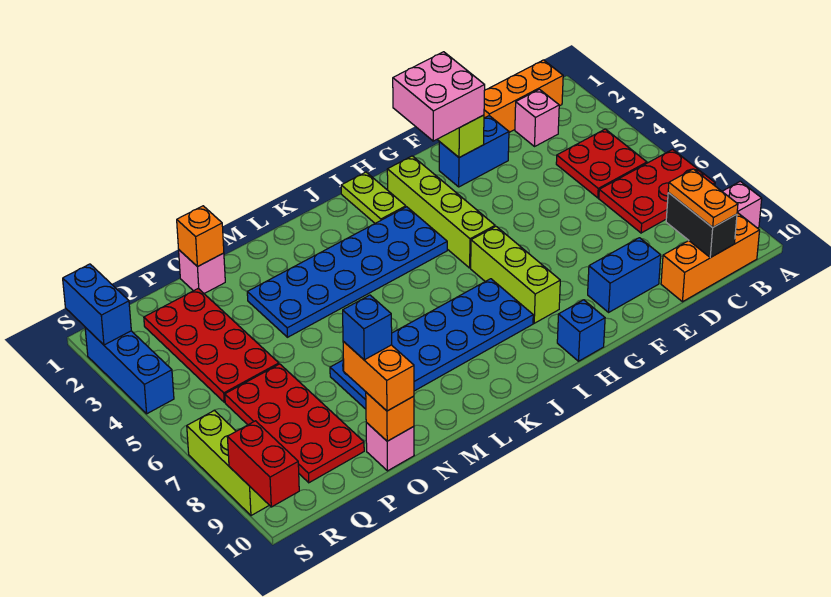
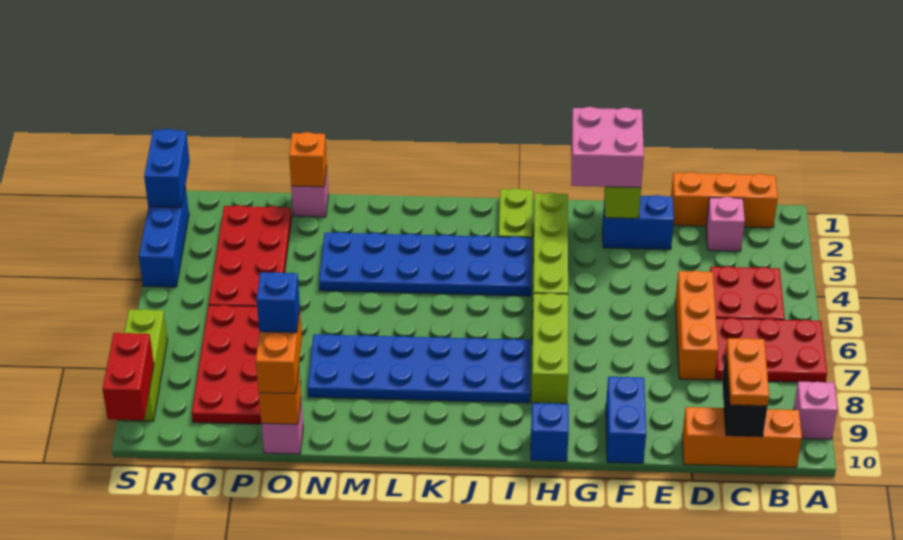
none -> orange 1x3 brick [675,271,718,380]
blue 1x2 brick [588,238,661,312] -> blue 1x2 brick turned to [606,377,646,463]

